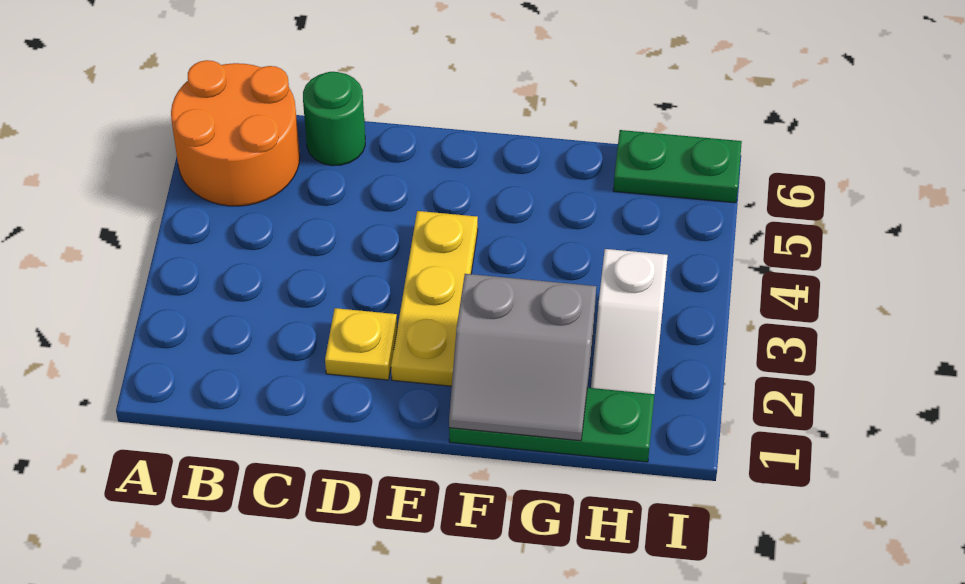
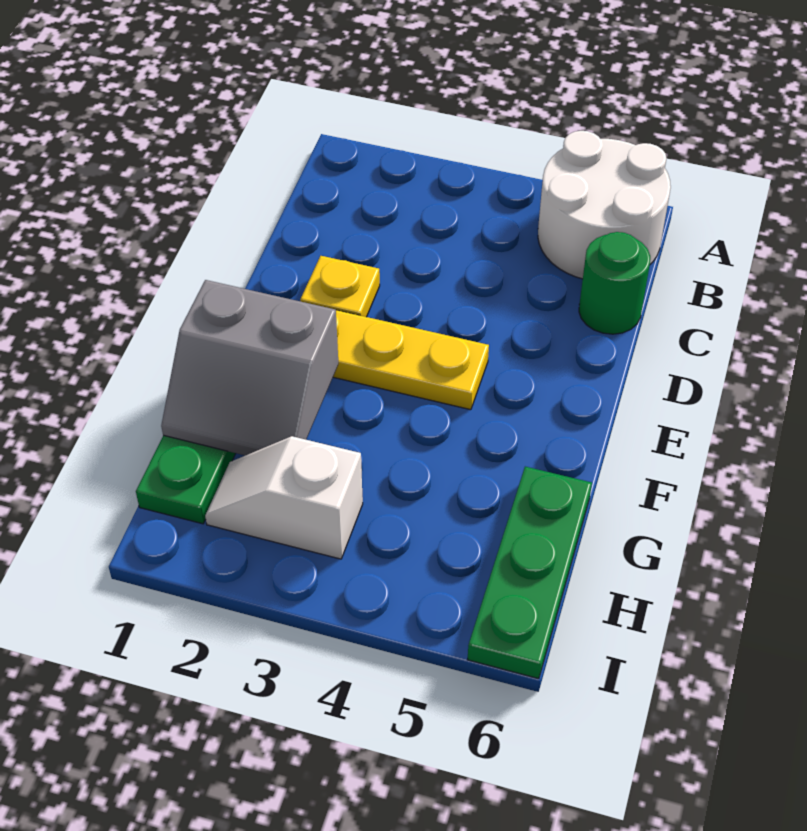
orange 2x2 round brick [171,60,300,206] -> white 2x2 round brick [538,131,671,279]
grey 2x2 slope [449,274,596,441] -> grey 2x2 slope turned to [161,280,338,455]
green 1x2 plate [613,130,742,203] -> green 1x3 plate [468,467,592,679]

